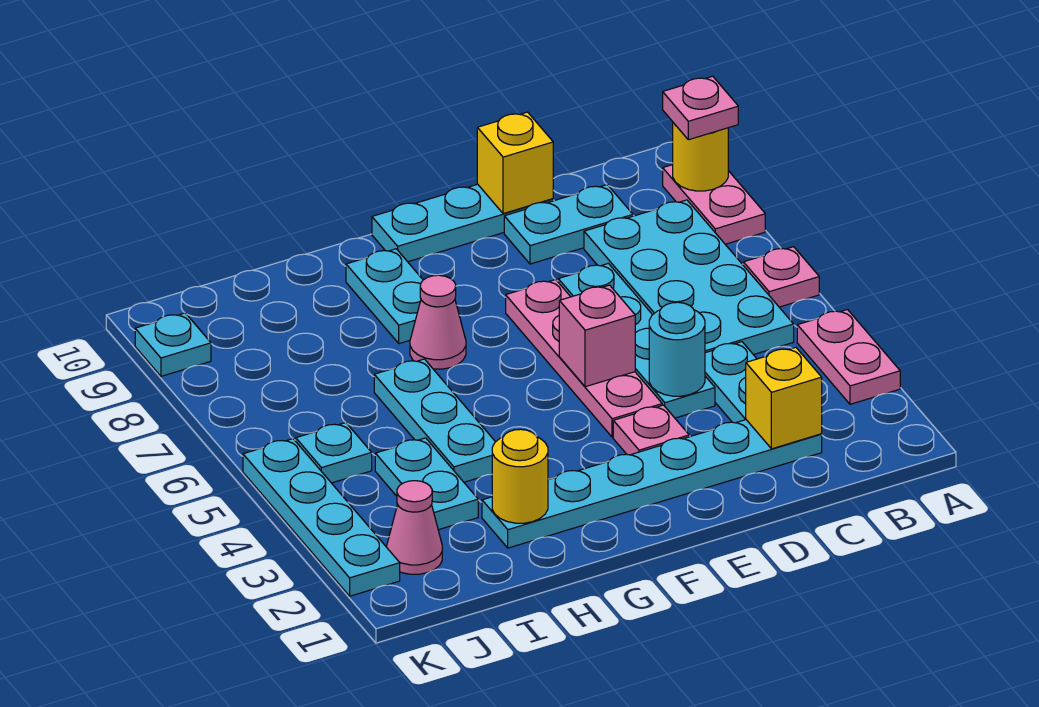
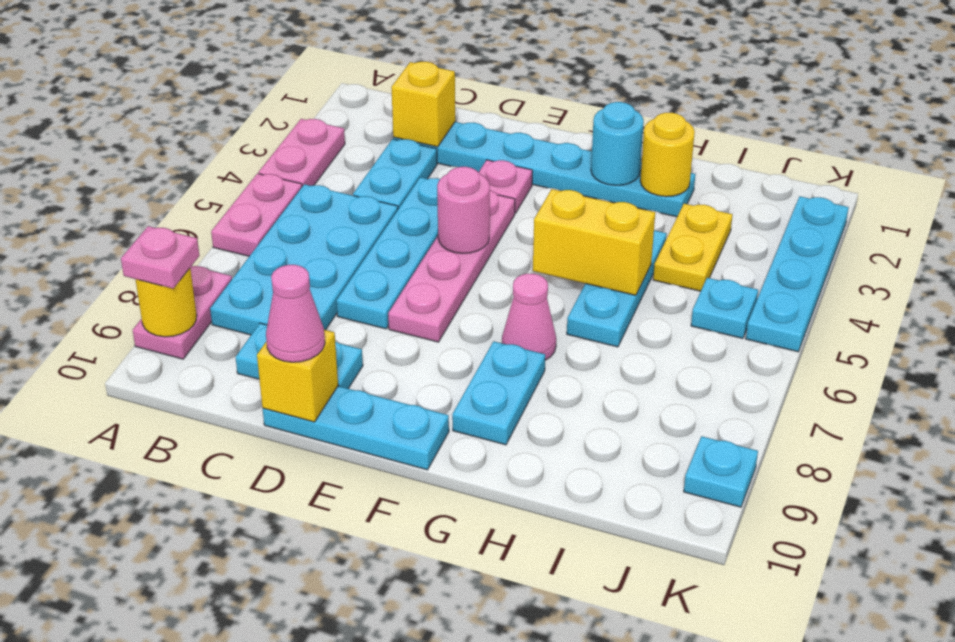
pink 1x1 plate [743,247,819,307] -> pink 1x2 plate [211,174,302,256]
cyan 1x1 round brick [649,302,705,396] -> cyan 1x1 round brick moved to [591,102,644,185]
pink 1x1 brick [559,285,635,387] -> pink 1x1 round brick [437,167,490,253]
none -> yellow 1x2 brick [533,189,655,295]
cyan 1x2 plate [375,438,478,530] -> yellow 1x2 plate [653,204,732,291]
pink 1x1 cone [387,481,442,574] -> pink 1x1 cone moved to [266,265,325,362]

